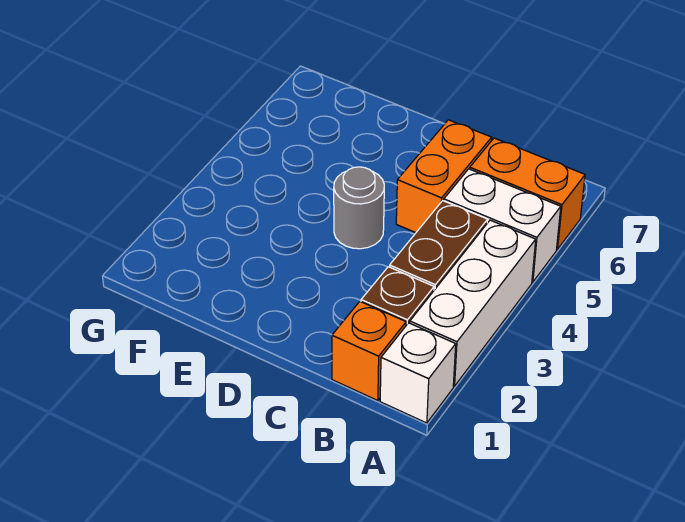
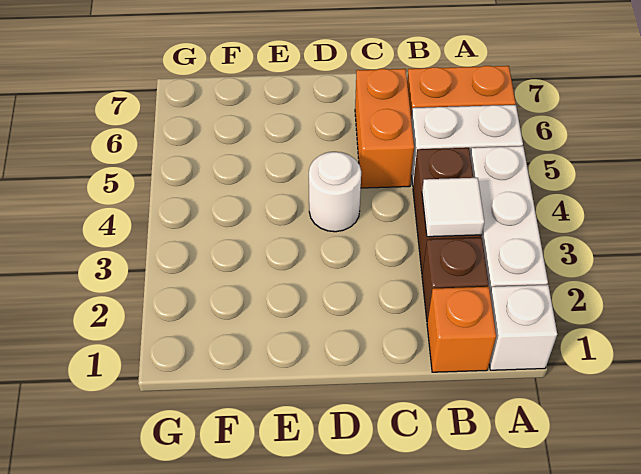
none -> white 1x1 tile [422,178,484,237]
grey 1x1 round brick [334,167,384,249] -> white 1x1 round brick [309,152,361,232]

